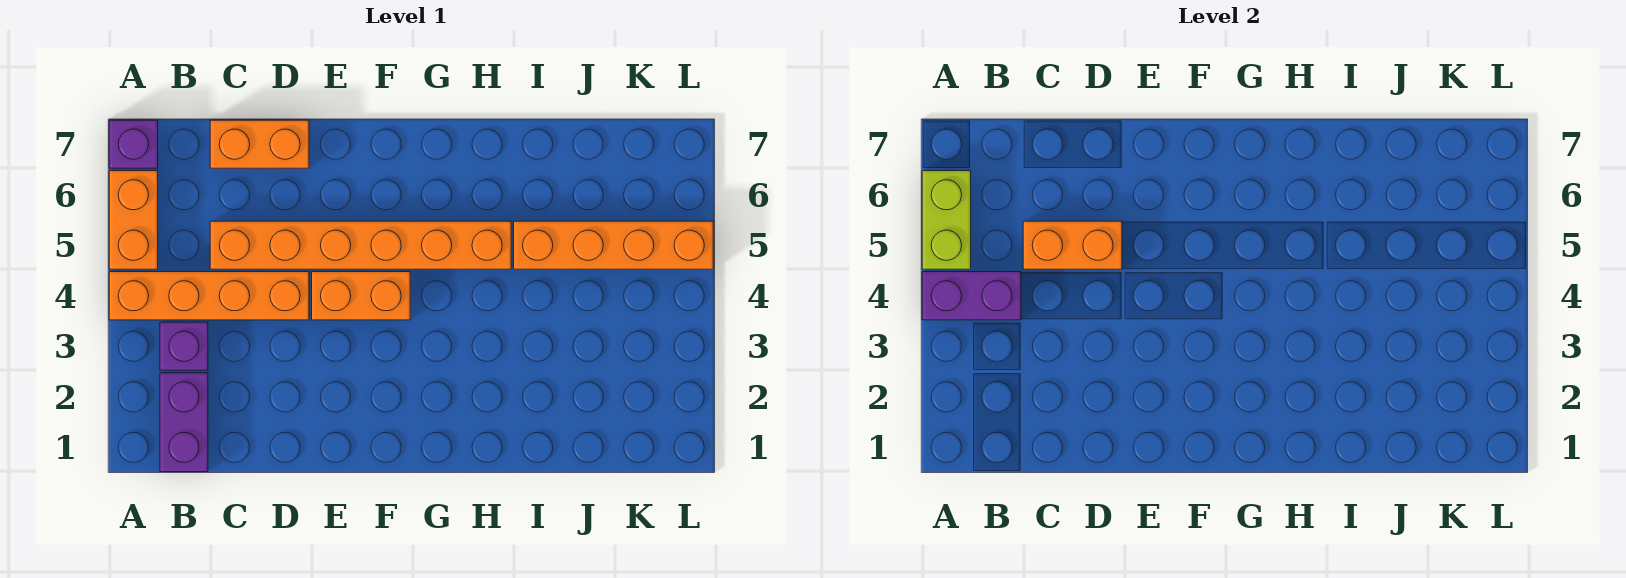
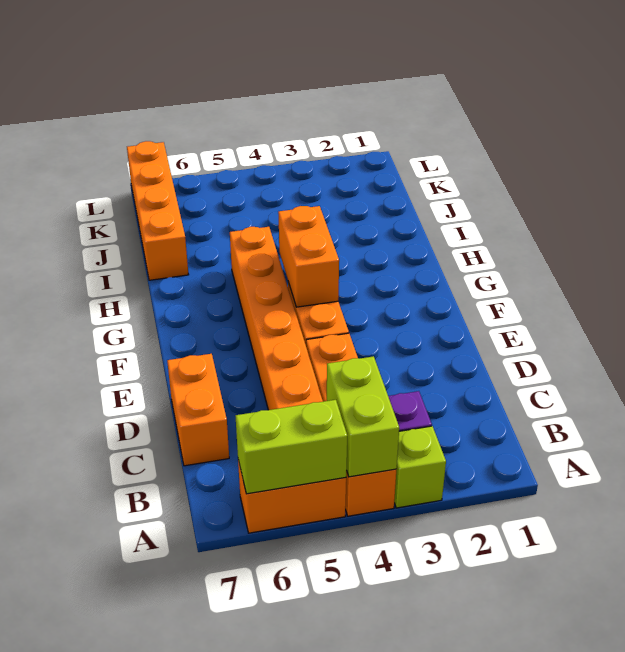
none -> lime 1x1 brick [394,426,446,508]
purple 1x2 brick [922,272,1021,320] -> lime 1x2 brick [327,356,399,477]
purple 1x1 brick [109,120,158,168] -> none
purple 1x2 brick [160,373,208,472] -> none
orange 1x2 brick [1023,221,1122,269] -> orange 1x2 brick moved to [278,206,339,307]
orange 1x4 brick [514,221,713,269] -> orange 1x4 brick moved to [127,141,189,280]

